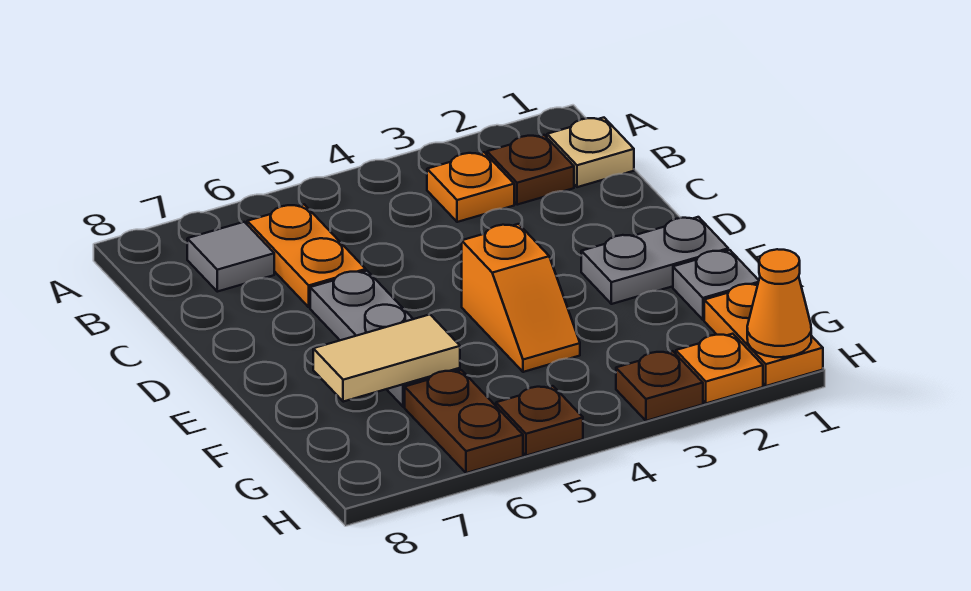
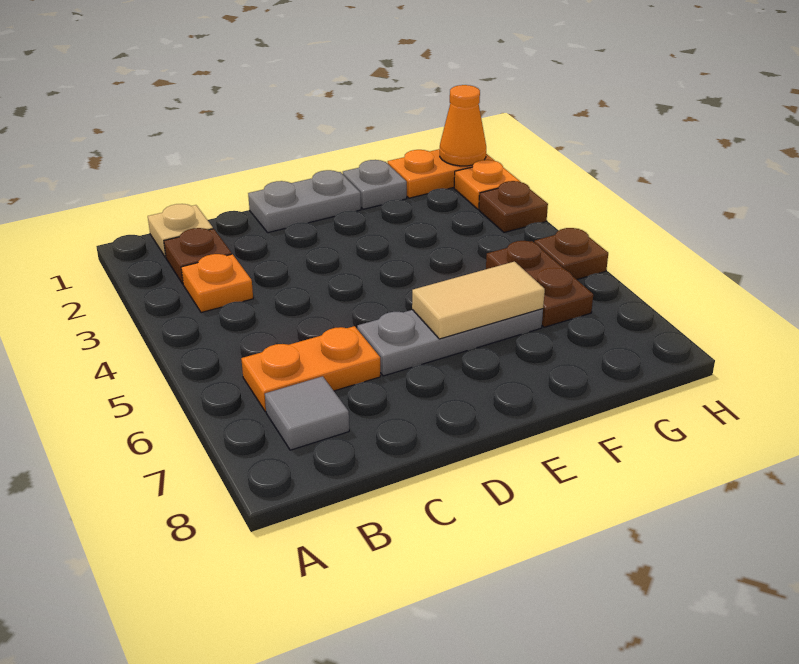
grey 1x2 plate [581,217,728,304] -> grey 1x2 plate turned to [248,170,361,233]
orange 1x2 slope [462,224,580,372] -> none
tan 1x2 tile [313,315,460,402] -> tan 1x2 tile turned to [412,262,545,339]
brown 1x2 plate [405,370,523,473] -> brown 1x2 plate turned to [486,241,593,327]

